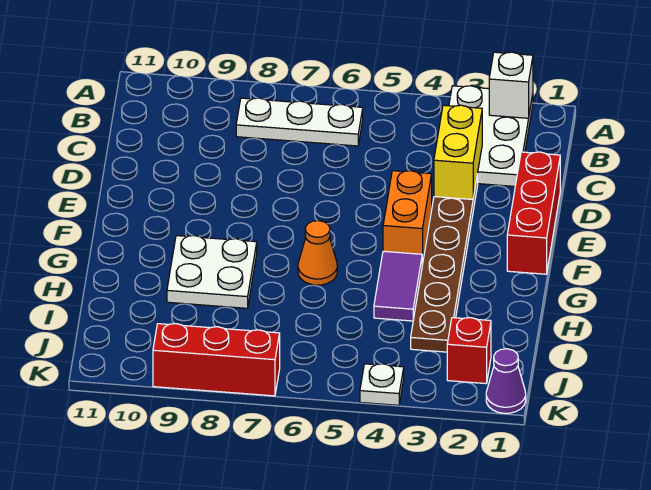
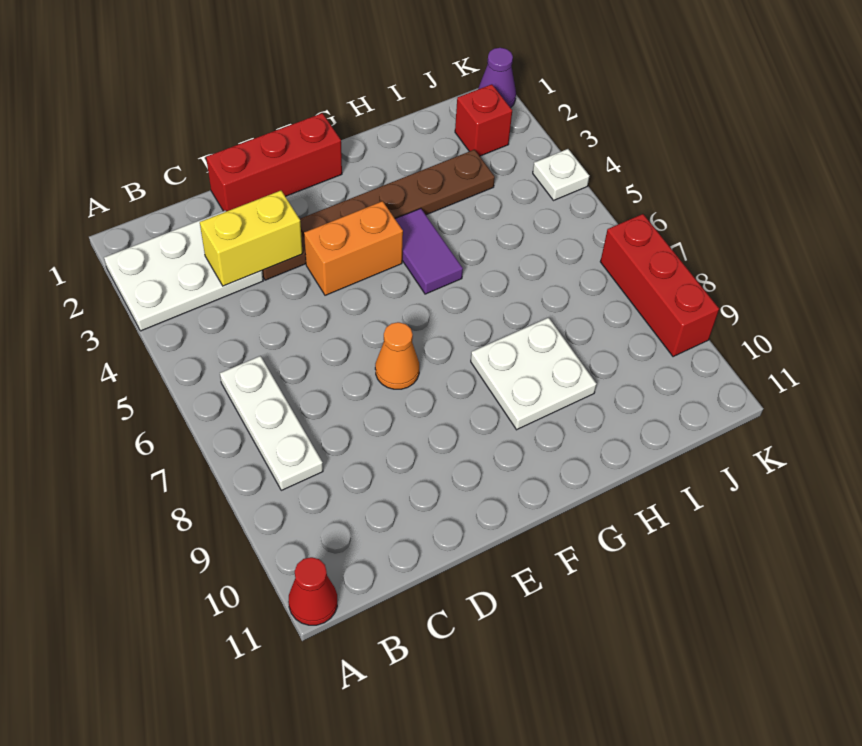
white 1x1 brick [489,52,533,118] -> none
none -> red 1x1 cone [288,557,337,625]
purple 1x2 tile [374,251,422,321] -> purple 1x2 tile turned to [395,208,463,294]
orange 1x1 cone [298,221,337,285] -> orange 1x1 cone moved to [375,322,419,389]

